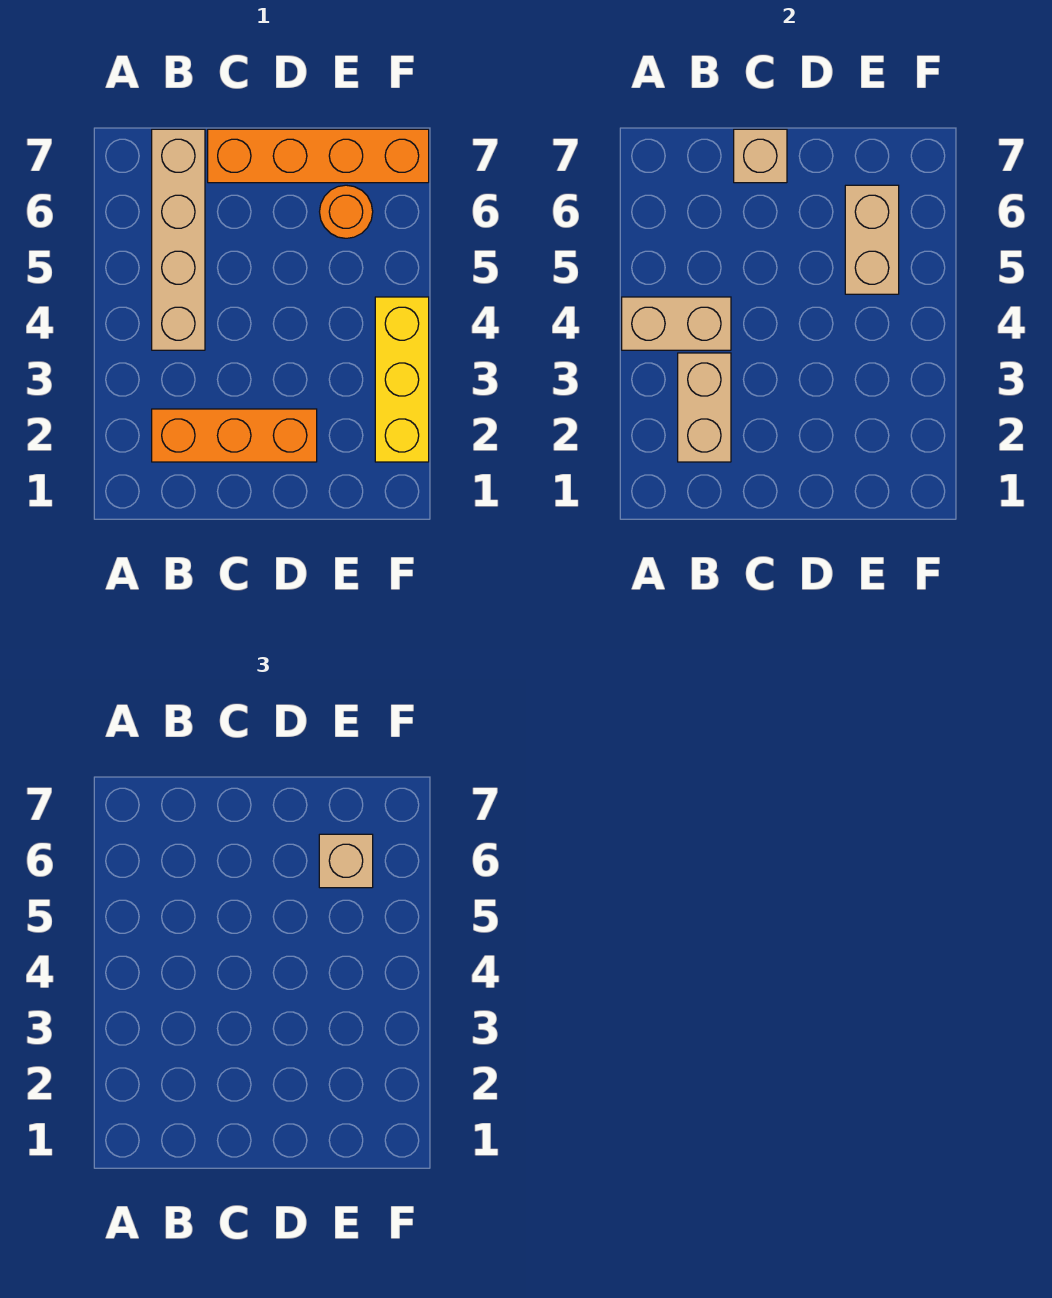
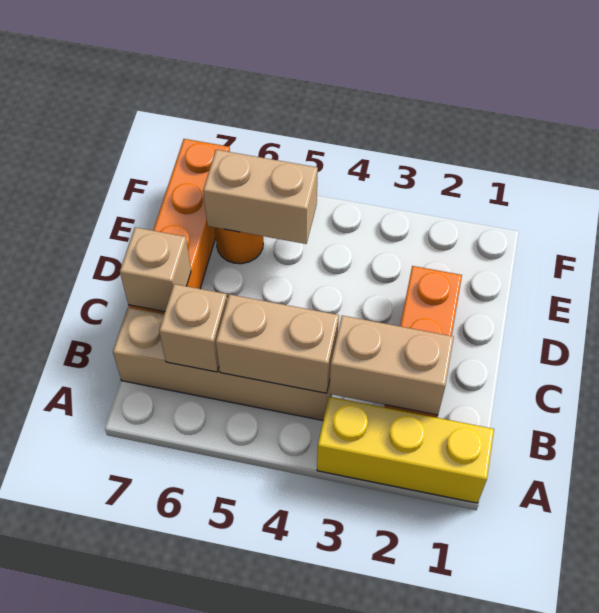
tan 1x2 brick [622,297,731,350] -> tan 1x2 brick turned to [216,294,339,393]
tan 1x1 brick [319,834,373,888] -> tan 1x1 brick moved to [159,284,227,372]
yellow 1x3 brick [375,297,429,462] -> yellow 1x3 brick moved to [317,397,494,503]

